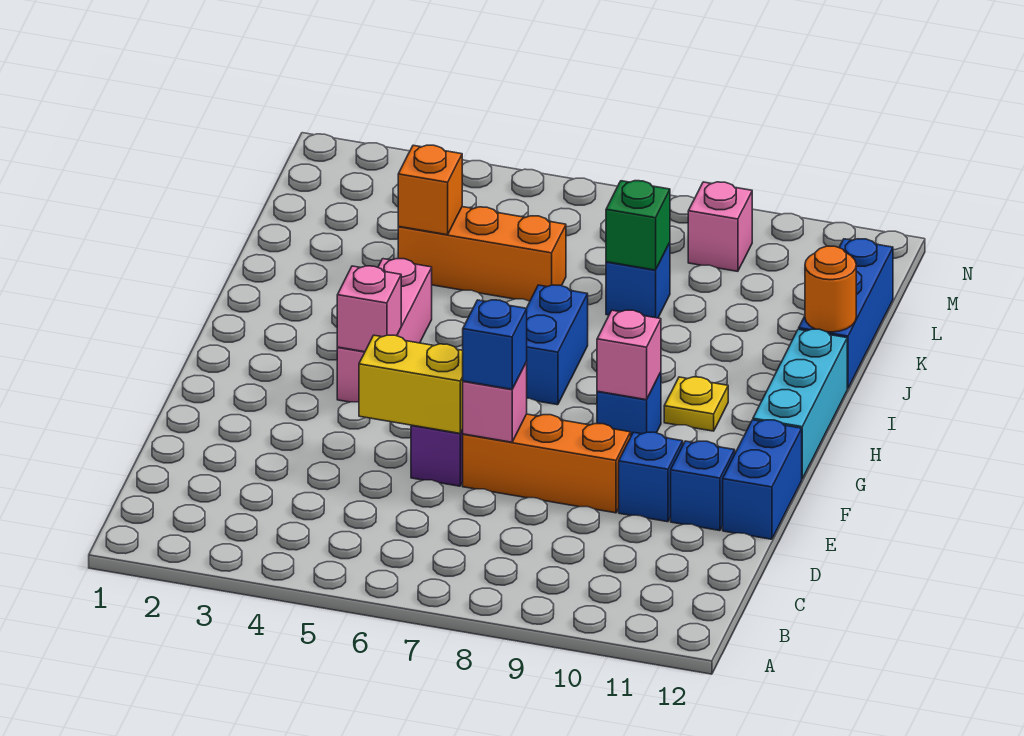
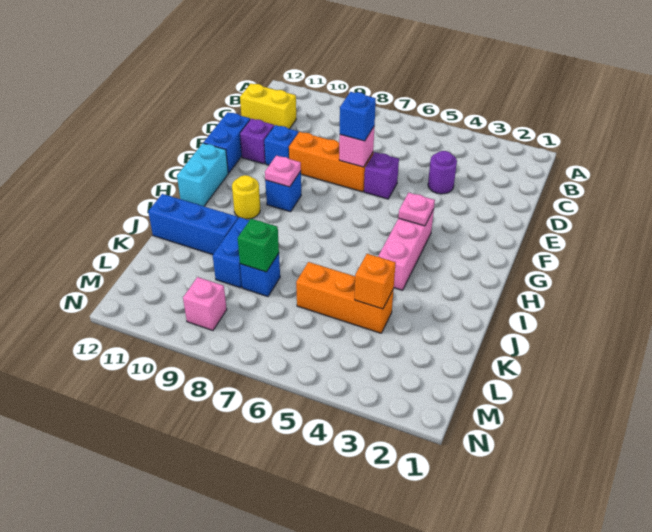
none -> purple 1x1 round brick [428,151,457,194]
yellow 1x2 brick [359,335,463,433] -> yellow 1x2 brick moved to [240,84,296,129]
blue 1x1 brick [671,441,735,531] -> purple 1x1 brick [240,119,274,164]
pink 1x1 brick [337,266,401,352] -> pink 1x1 plate [398,193,435,226]
pink 1x1 brick [597,310,661,400] -> pink 1x1 plate [265,156,301,187]
cyan 1x3 brick [753,329,847,479] -> cyan 1x2 brick [177,143,228,206]
blue 1x2 brick [527,285,588,405] -> blue 1x2 brick moved to [213,217,249,288]
yellow 1x1 plate [664,377,728,431] -> yellow 1x1 round brick [232,175,260,219]
blue 1x3 brick [799,239,893,388] -> blue 1x3 brick turned to [148,194,238,255]
orange 1x1 round brick [805,246,856,332] -> none

